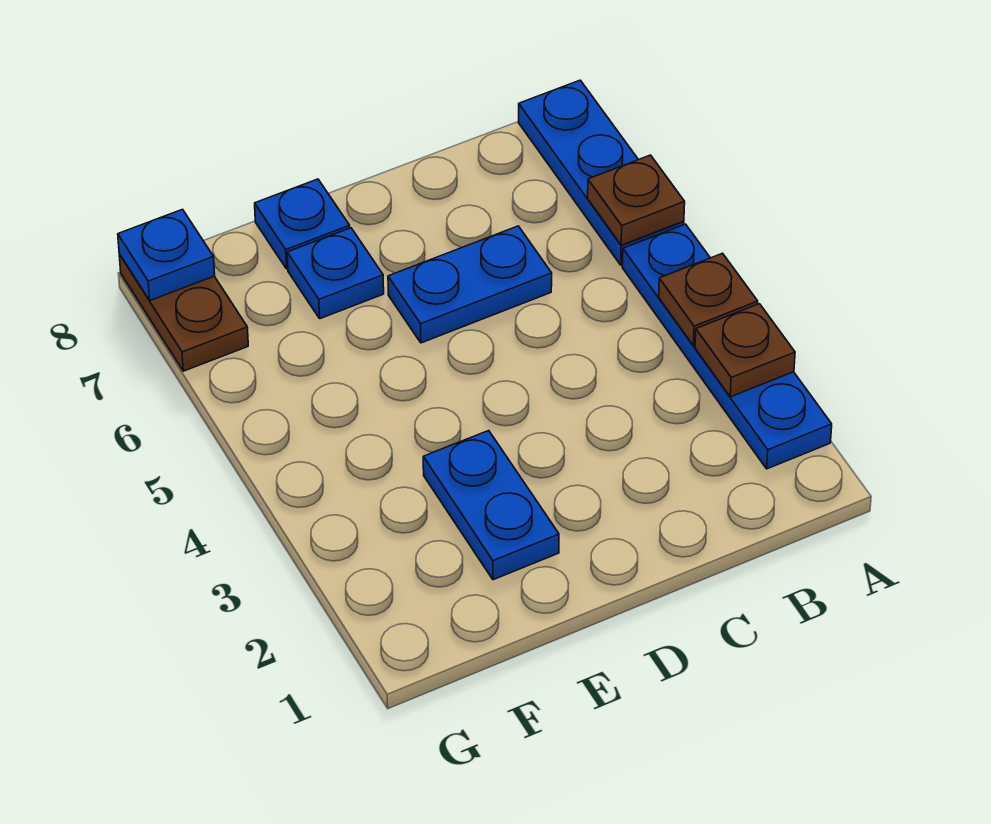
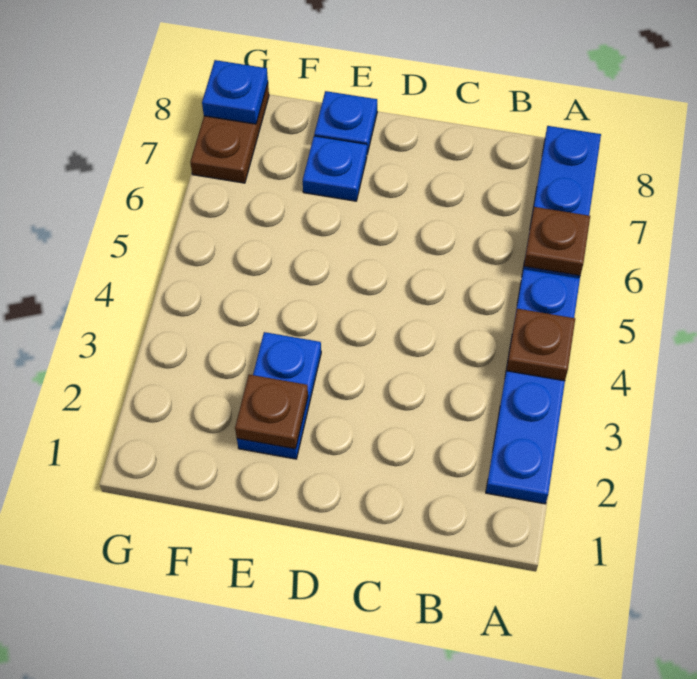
brown 1x1 plate [695,304,795,397] -> brown 1x1 plate moved to [235,375,308,449]
blue 1x2 plate [388,226,552,343] -> none

